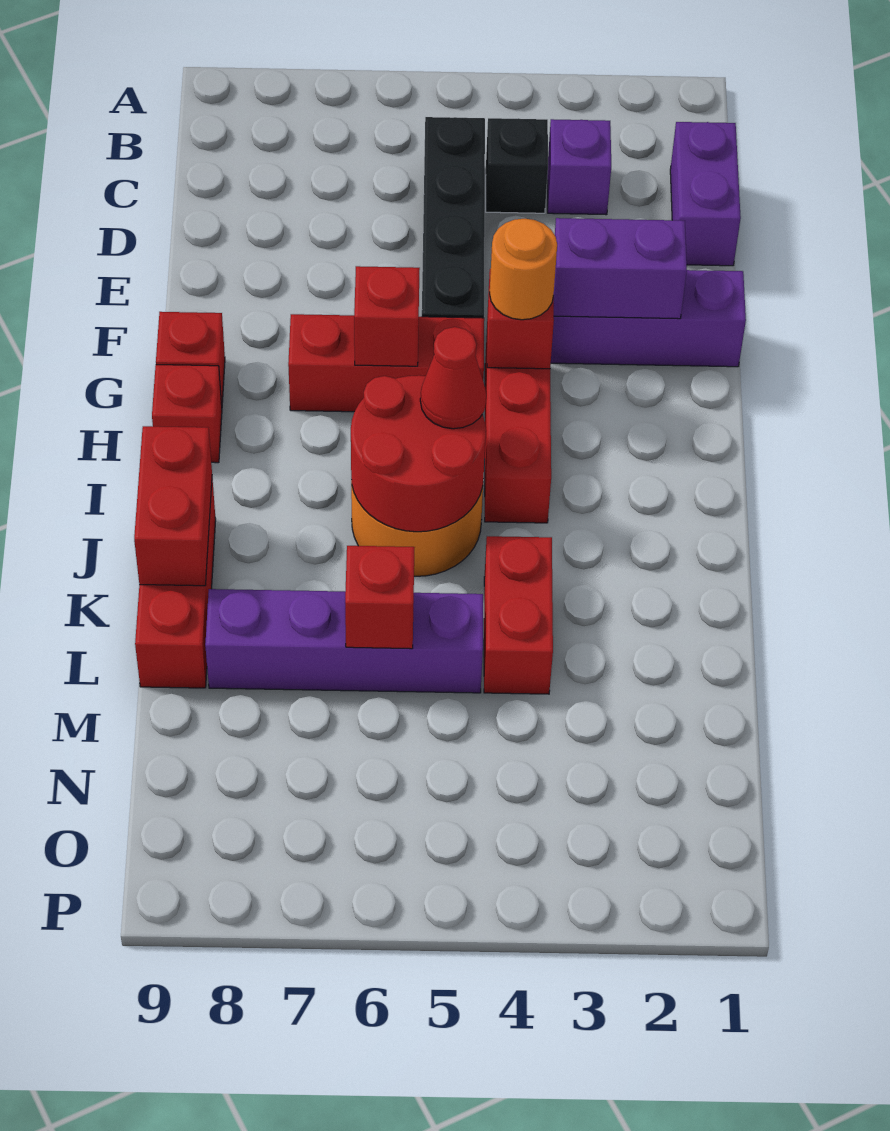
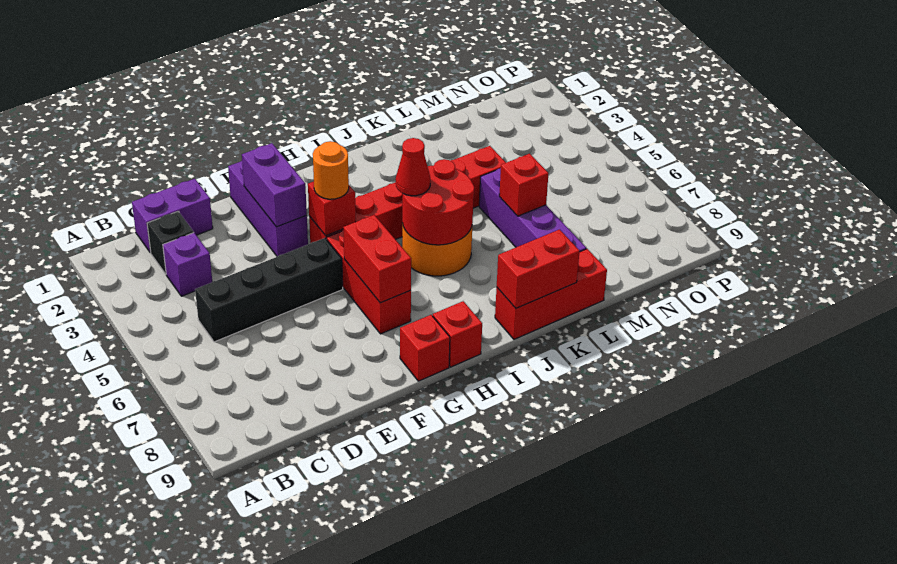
black 1x1 brick [486,118,548,213] -> black 1x1 brick moved to [147,212,194,274]
red 1x1 brick [354,266,420,366] -> red 1x2 brick [343,215,411,303]

